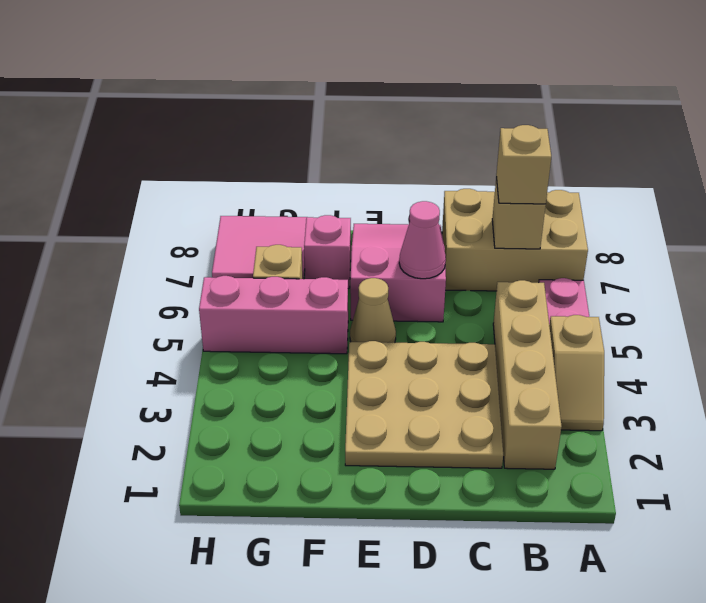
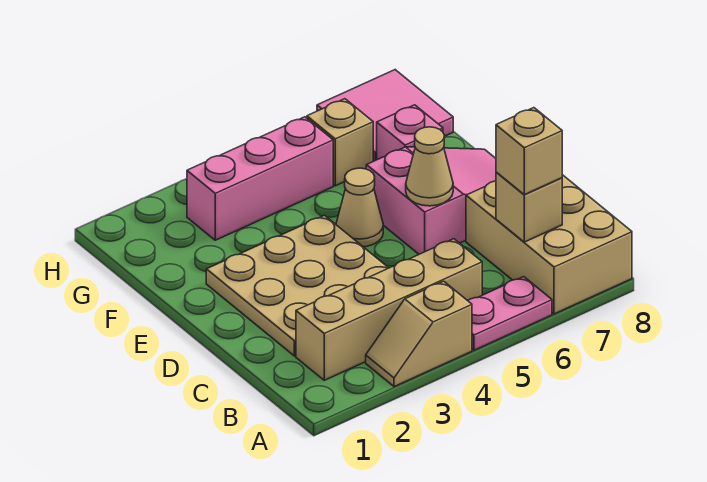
pink 1x1 cone [399,201,446,279] -> tan 1x1 cone [406,127,453,206]
pink 1x3 brick [199,276,348,354] -> pink 1x3 brick turned to [187,117,333,240]

